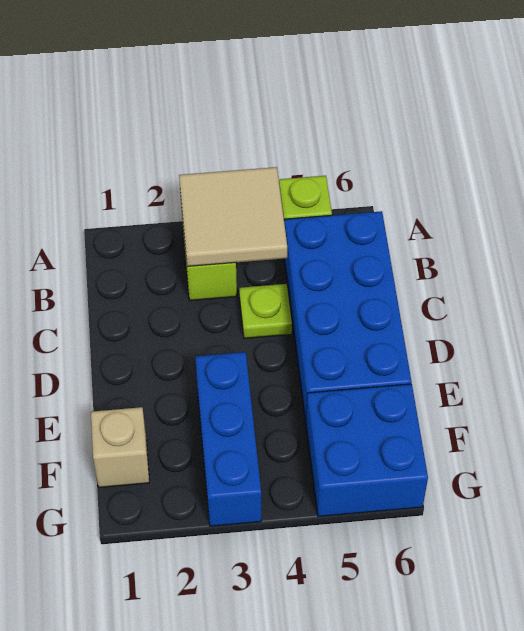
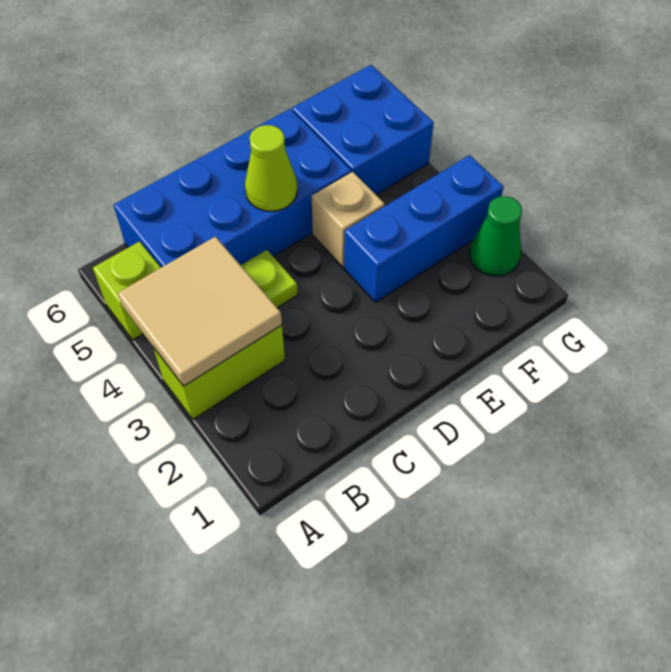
none -> lime 1x1 cone [245,125,297,211]
tan 1x1 brick [91,407,149,487] -> tan 1x1 brick moved to [312,172,385,267]
none -> green 1x1 cone [470,196,522,276]

